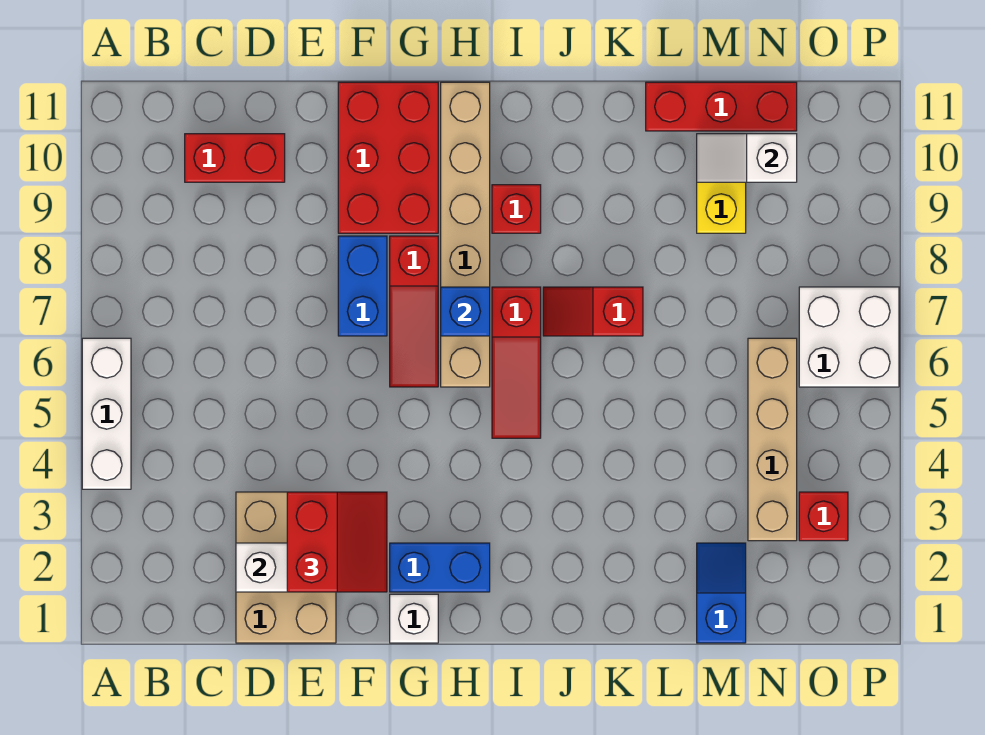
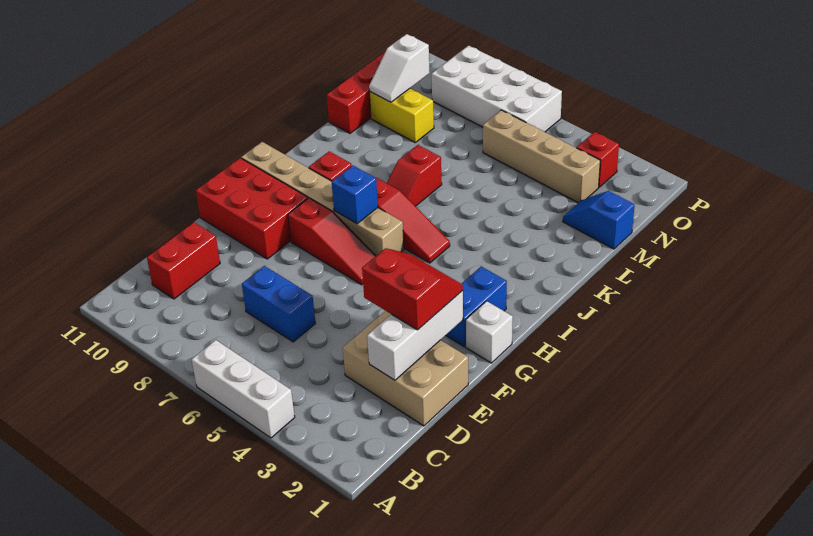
blue 1x2 brick [338,236,387,336] -> blue 1x2 brick moved to [242,266,315,342]
white 2x2 brick [799,287,899,387] -> white 2x4 brick [432,46,562,132]

